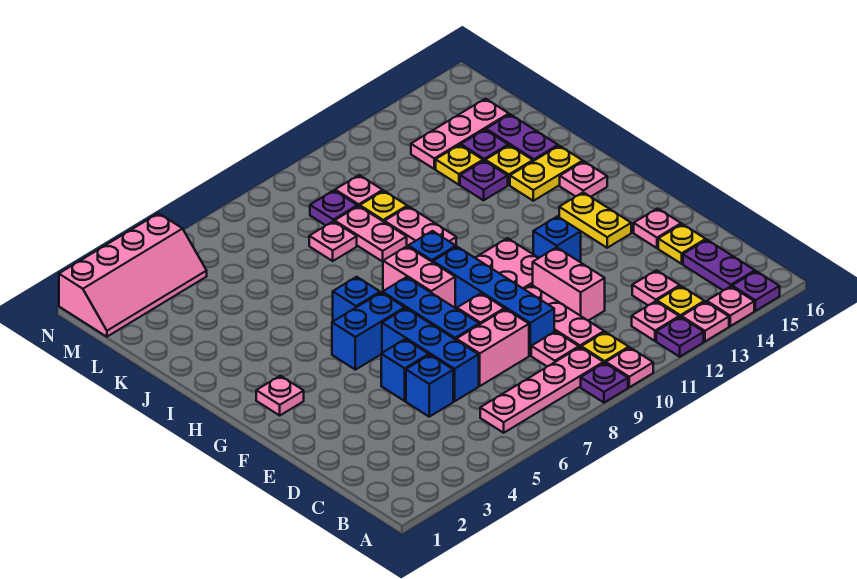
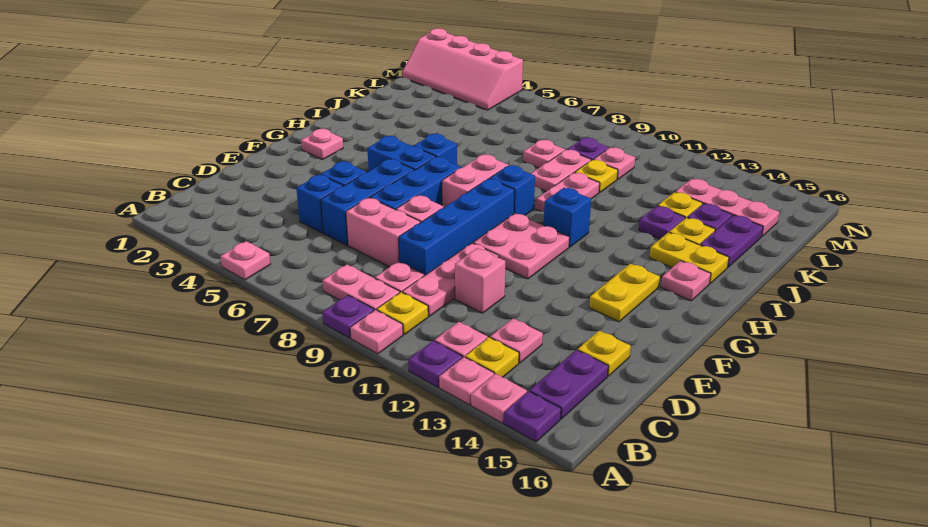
pink 1x4 plate [480,347,603,433] -> pink 1x2 plate [323,264,400,310]
pink 1x2 brick [533,247,605,321] -> pink 1x1 brick [455,248,505,313]
pink 1x1 plate [634,208,681,248] -> pink 1x1 plate moved to [221,241,270,280]
blue 1x1 brick [533,216,581,262] -> blue 1x1 brick moved to [544,188,591,247]

